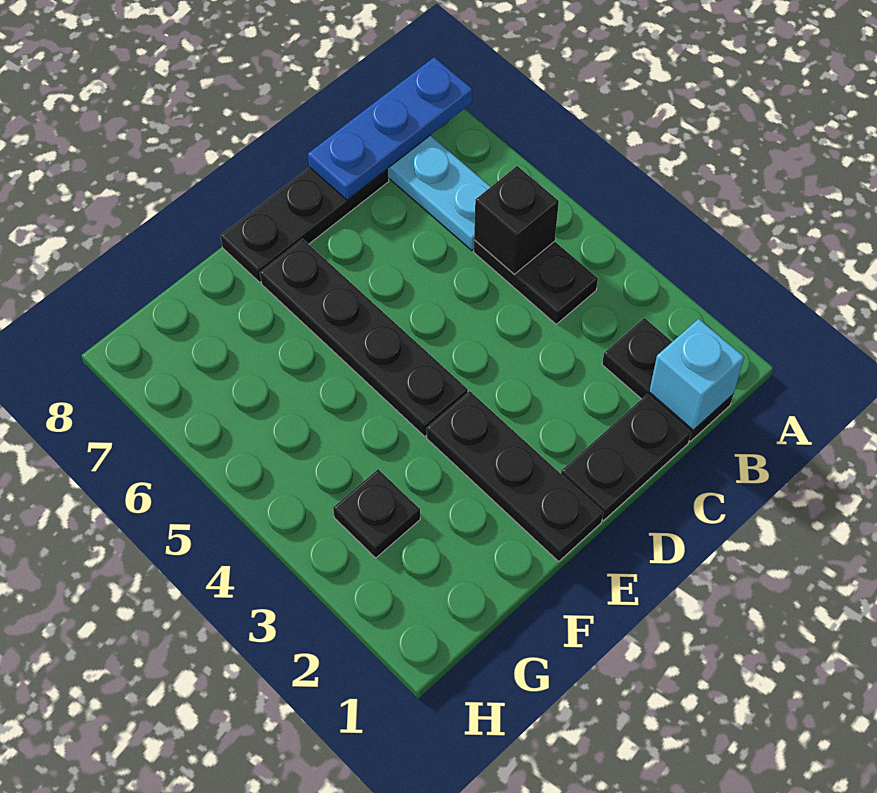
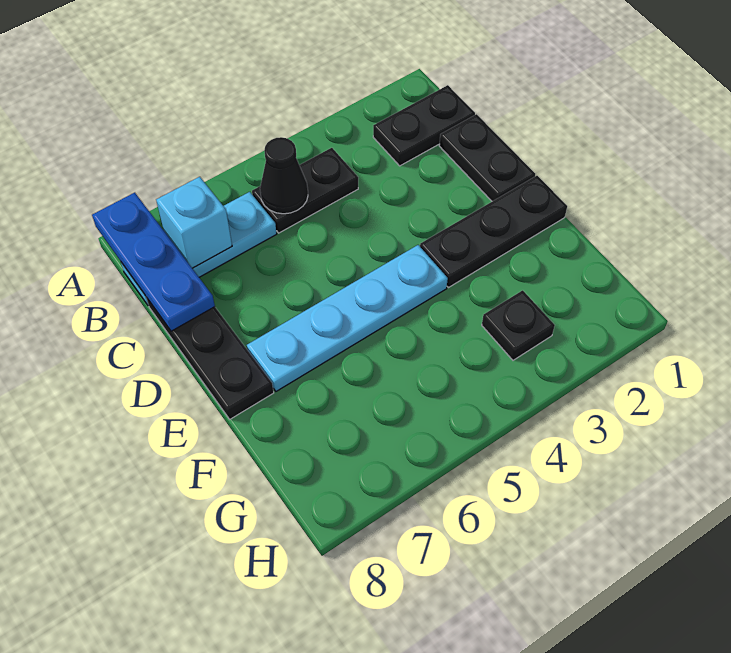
cyan 1x1 brick [649,319,744,430] -> cyan 1x1 brick moved to [156,177,232,268]
black 1x1 brick [474,166,559,274] -> black 1x1 cone [260,137,308,214]
black 1x4 plate [260,239,468,436] -> cyan 1x4 plate [247,245,448,391]

